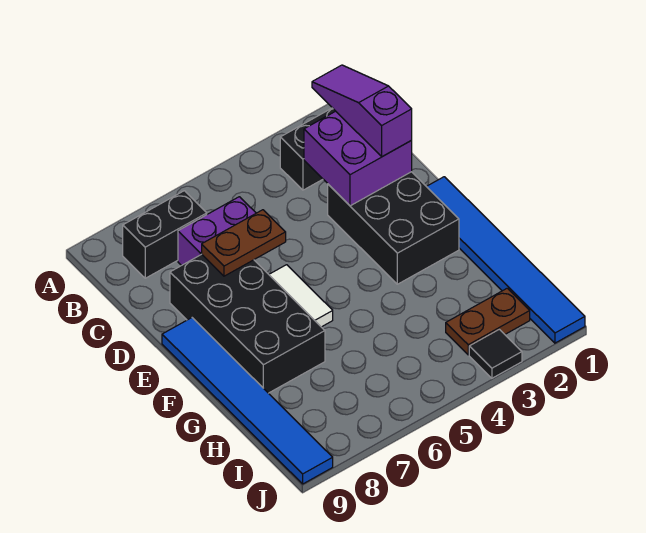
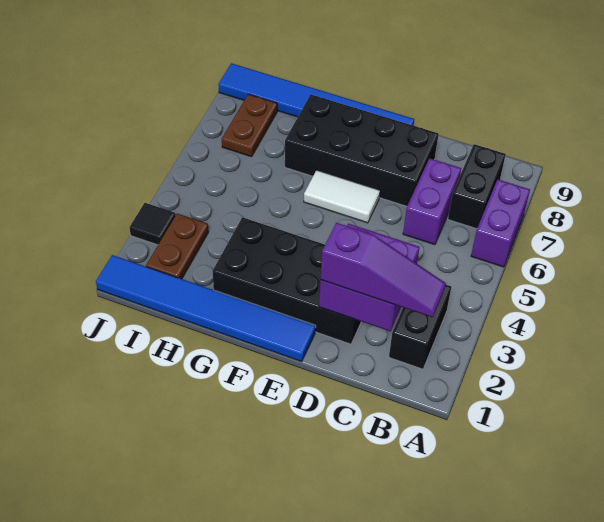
none -> purple 1x2 brick [471,179,530,267]
black 2x3 brick [328,172,459,284] -> black 2x4 brick [213,217,361,344]
brown 1x2 plate [202,210,286,276] -> brown 1x2 plate moved to [222,94,277,157]

